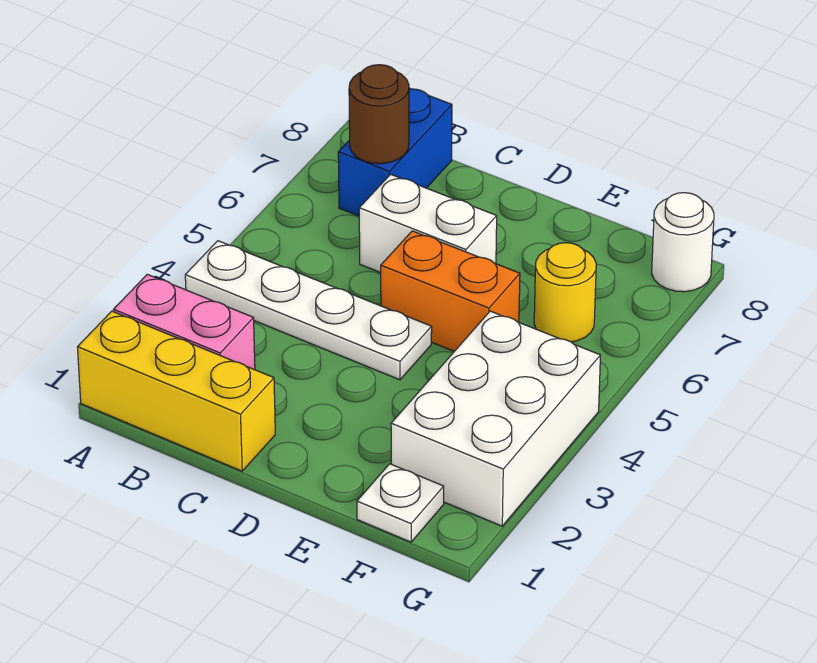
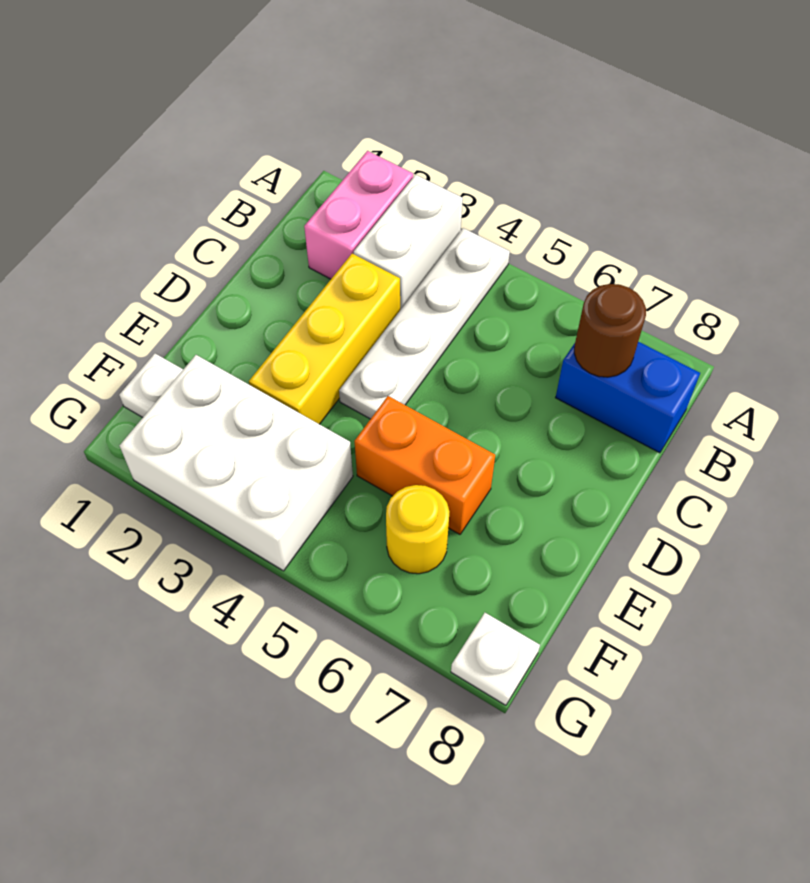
yellow 1x3 brick [78,311,275,471] -> yellow 1x3 brick moved to [249,254,400,424]
white 1x2 brick [359,174,497,273] -> white 1x2 brick moved to [354,175,463,310]
orange 1x2 brick [381,231,520,351] -> orange 1x2 brick turned to [355,396,495,534]
white 1x1 round brick [652,193,714,292] -> white 1x1 plate [451,613,540,705]

